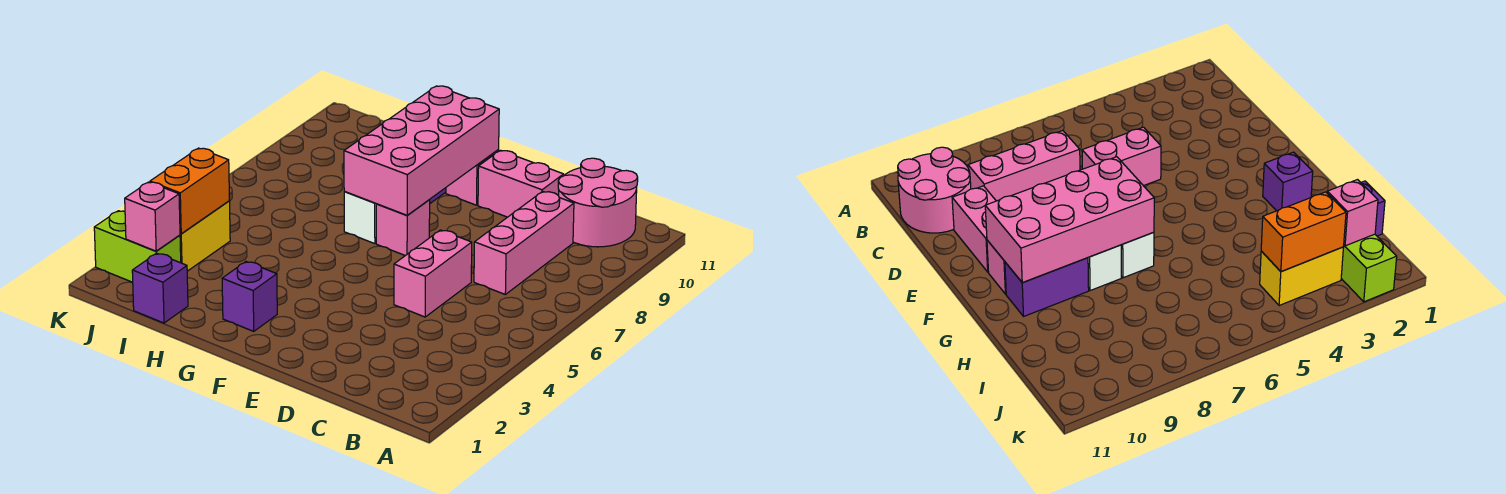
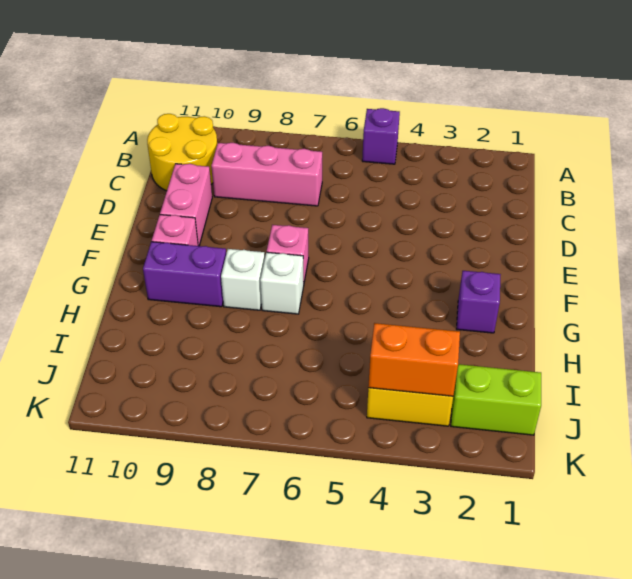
pink 2x2 round brick [558,158,638,247] -> yellow 2x2 round brick [147,114,217,191]
pink 1x2 brick [394,230,472,317] -> none
pink 2x4 brick [344,86,499,215] -> none
purple 1x1 brick [132,253,188,323] -> purple 1x1 brick moved to [362,108,400,164]
lime 1x2 brick [94,211,181,282] -> lime 1x2 brick turned to [451,364,541,435]
pink 1x1 brick [125,182,180,251] -> none

